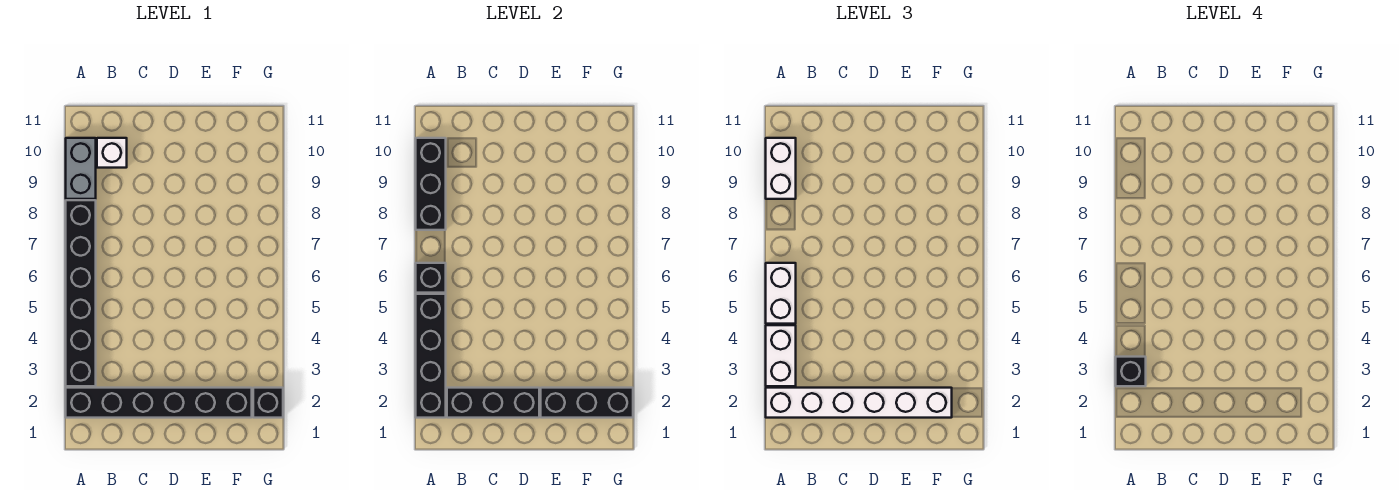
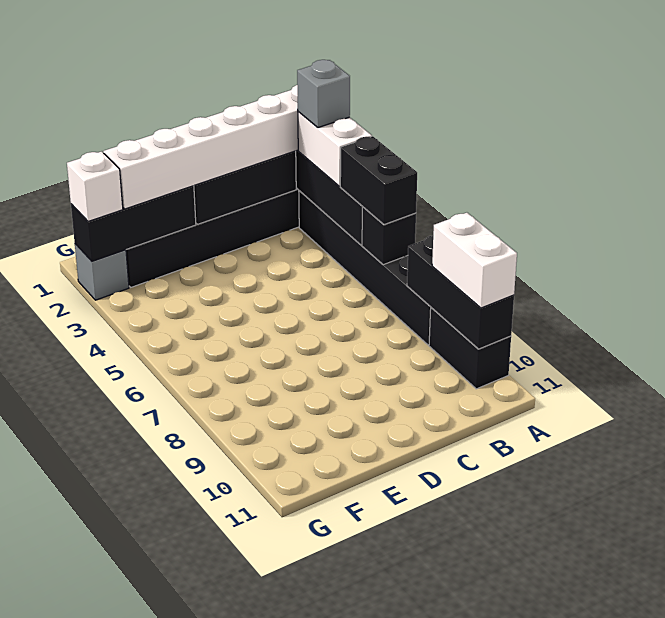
black 1x1 brick [1116,357,1146,386] -> grey 1x1 brick [297,60,350,128]
white 1x2 brick [766,263,796,324] -> black 1x2 brick [340,136,417,225]
grey 1x2 brick [66,138,96,199] -> black 1x2 brick [429,308,511,389]
white 1x1 brick [97,138,127,168] -> white 1x1 brick moved to [67,152,123,221]
black 1x1 brick [253,388,283,418] -> grey 1x1 brick [75,244,129,300]

